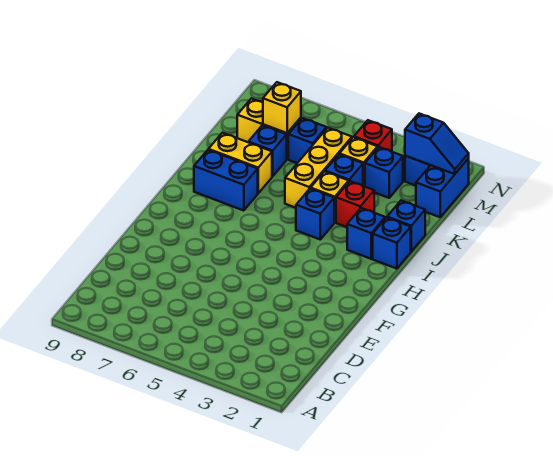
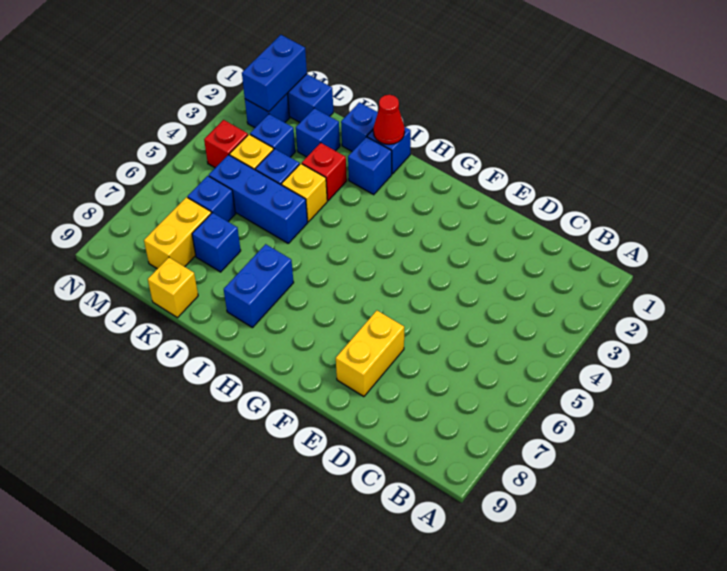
none -> red 1x1 cone [373,95,405,145]
blue 1x1 brick [296,188,334,239] -> blue 1x1 brick moved to [296,108,340,157]
yellow 1x3 brick [285,128,352,208] -> blue 1x3 brick [209,155,308,243]
yellow 1x2 brick [209,133,272,193] -> yellow 1x2 brick moved to [336,310,404,397]
yellow 1x1 brick [263,82,301,133] -> yellow 1x1 brick moved to [148,257,198,318]
blue 1x2 slope [405,114,469,174] -> blue 1x2 brick [242,35,307,112]

